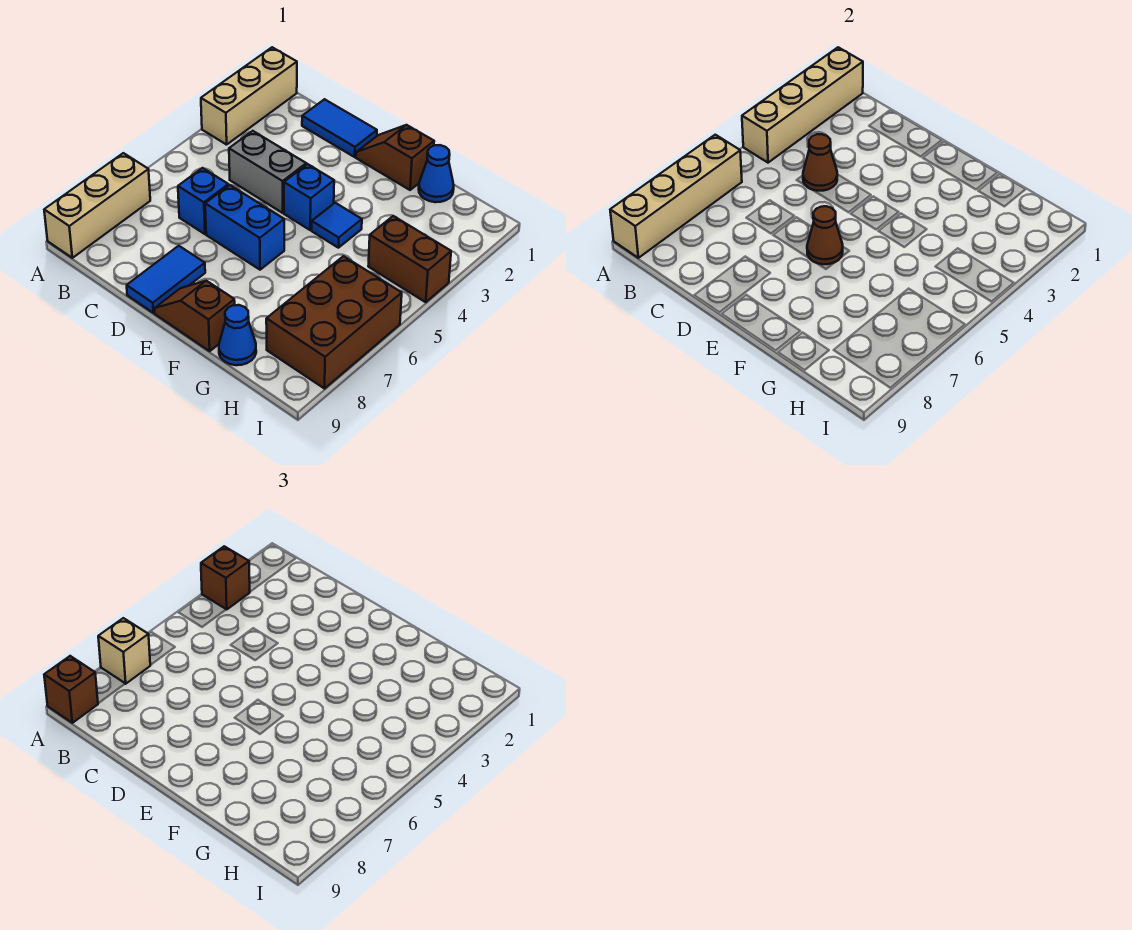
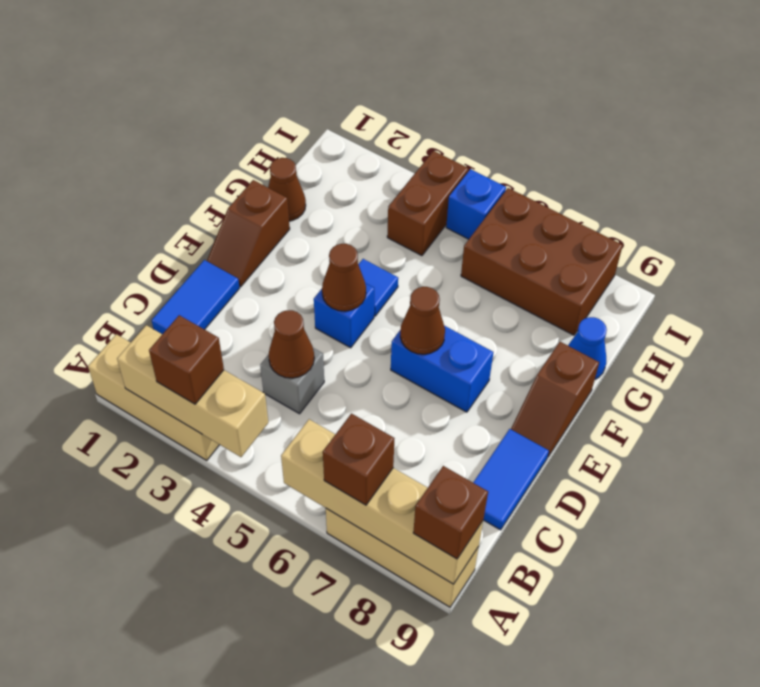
tan 1x4 brick [742,47,863,163] -> tan 1x3 brick [117,325,268,457]
tan 1x1 brick [98,618,150,684] -> brown 1x1 brick [323,414,394,505]
grey 1x2 brick [229,131,306,213] -> grey 1x1 brick [260,348,324,414]
blue 1x1 brick [178,168,229,234] -> blue 1x1 brick moved to [446,169,506,239]
blue 1x2 brick [205,185,284,270] -> blue 1x2 brick turned to [391,326,493,412]
blue 1x2 tile [127,246,205,313] -> blue 1x2 tile turned to [473,429,549,530]
none -> brown 1x1 cone [322,244,366,311]
blue 1x1 cone [419,145,454,202] -> brown 1x1 cone [268,158,306,221]

